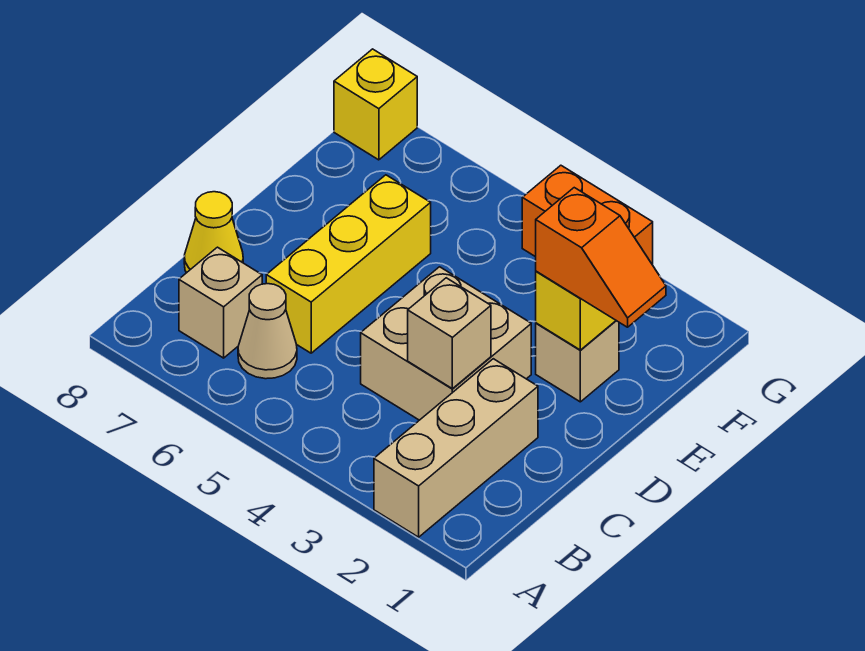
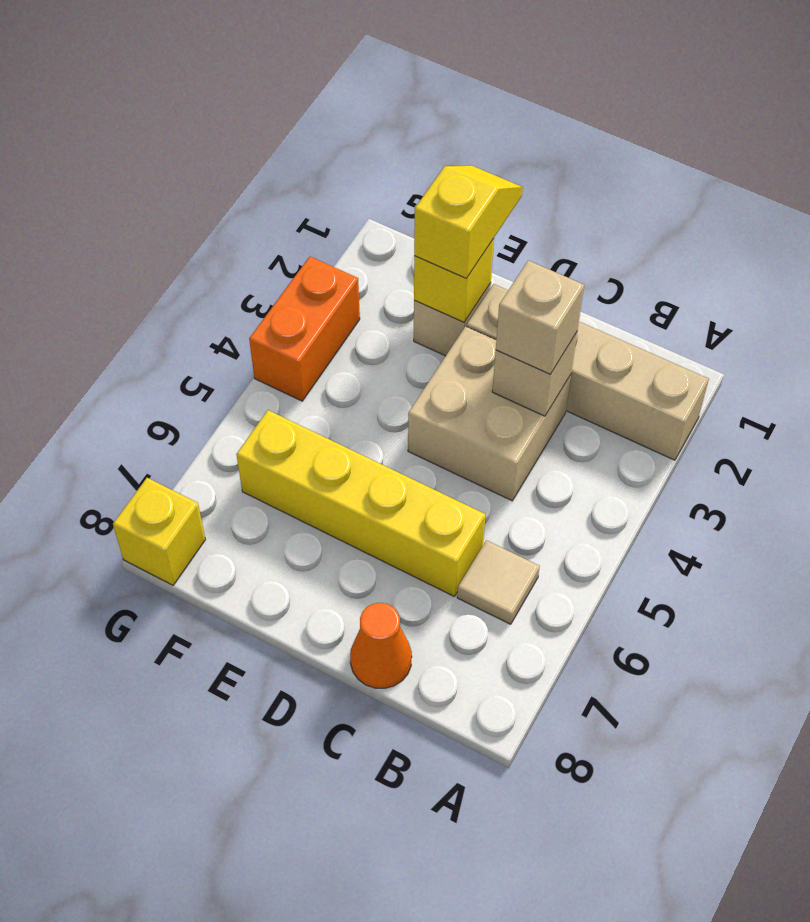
tan 1x3 brick [374,359,538,537] -> tan 1x4 brick [467,284,709,460]
tan 1x1 cone [238,284,297,379] -> tan 1x1 tile [457,540,540,624]
tan 1x1 brick [179,247,262,358] -> tan 1x1 brick moved to [496,260,584,374]
yellow 1x3 brick [266,175,431,353] -> yellow 1x4 brick [236,410,485,597]
yellow 1x1 cone [184,192,243,273] -> orange 1x1 cone [350,603,412,688]
orange 1x2 slope [536,188,666,327] -> yellow 1x2 slope [414,165,523,278]

